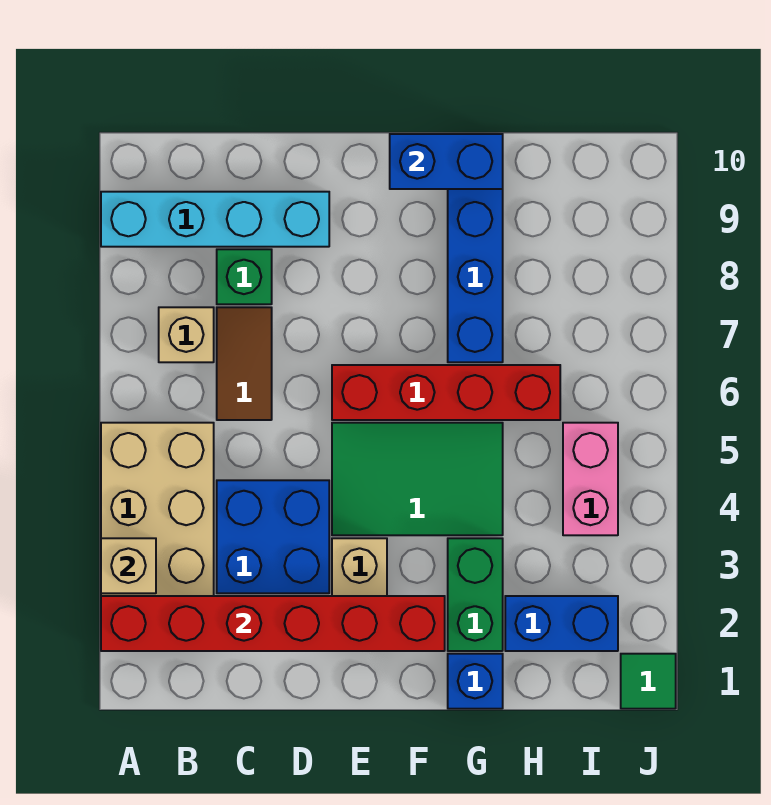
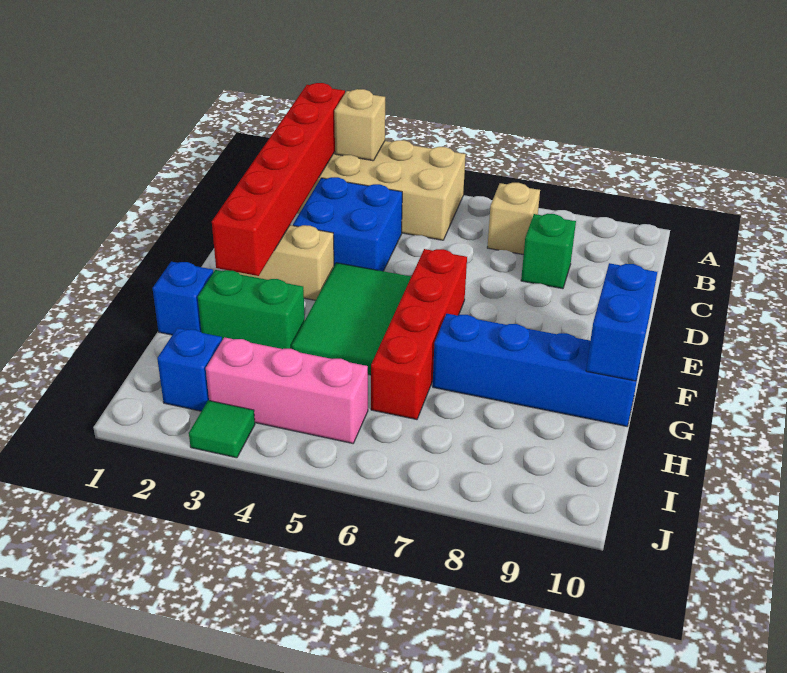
cyan 1x4 brick [101,192,329,247] -> none
brown 1x2 tile [217,307,272,420] -> none
blue 1x2 brick [505,596,618,651] -> blue 1x1 brick [157,328,222,411]
pink 1x2 brick [563,423,618,535] -> pink 1x3 brick [206,337,368,443]
green 1x1 tile [621,654,676,709] -> green 1x1 tile moved to [189,400,255,458]

